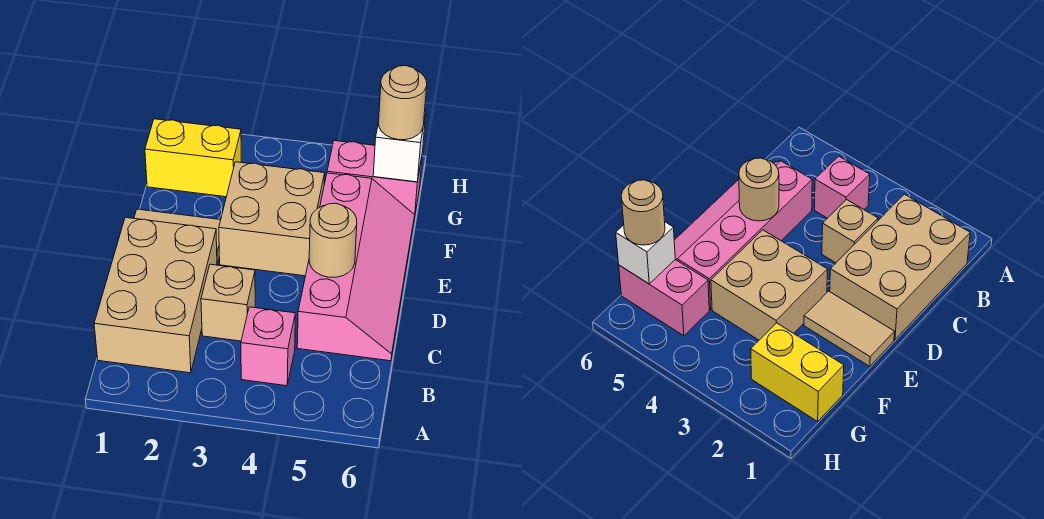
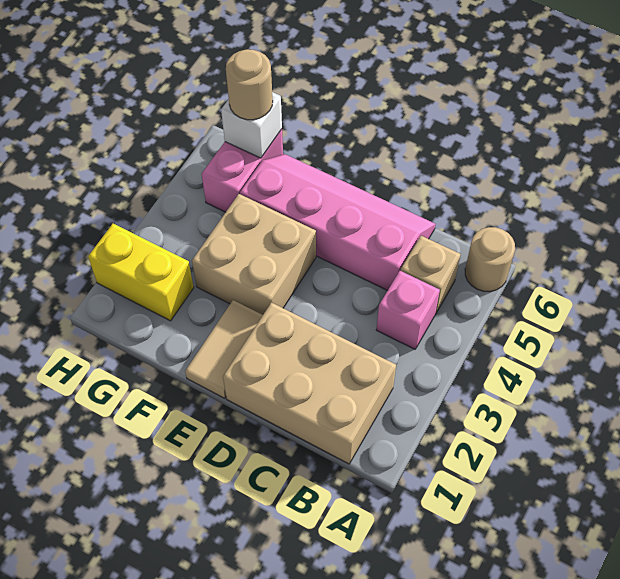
tan 1x1 brick [201,264,255,341] -> tan 1x1 brick moved to [401,236,460,314]
tan 1x1 round brick [309,203,357,277] -> tan 1x1 round brick moved to [465,227,515,292]
yellow 1x2 brick [145,119,241,197] -> yellow 1x2 brick turned to [88,224,194,321]

